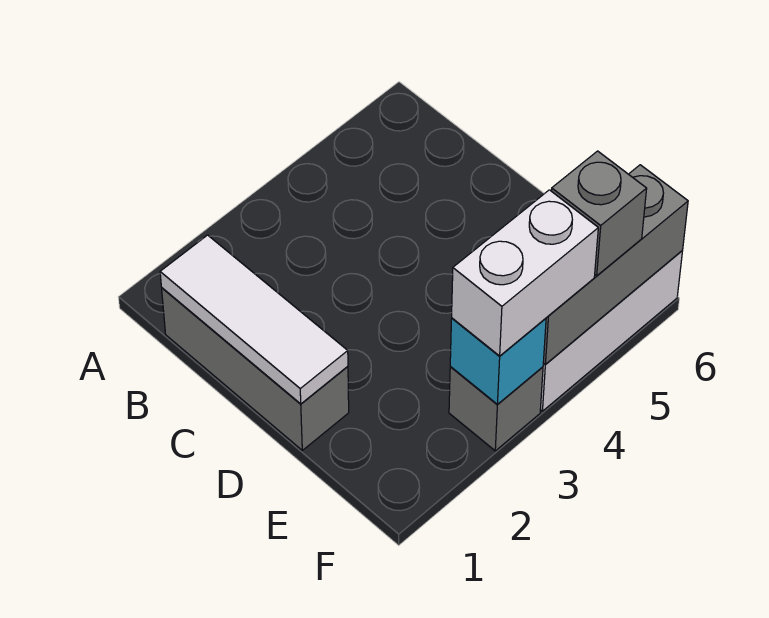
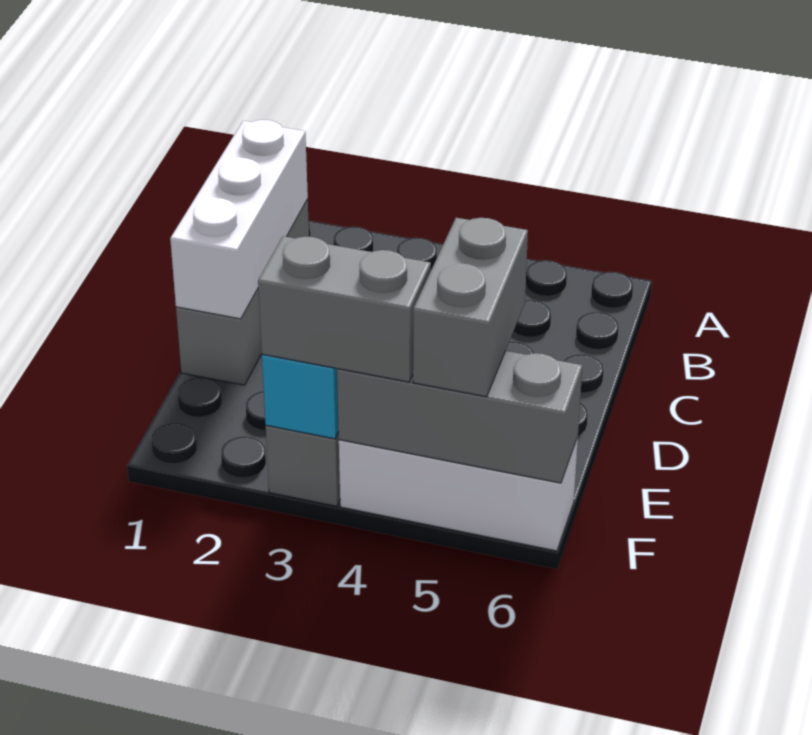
white 1x3 tile [160,235,348,404] -> white 1x3 brick [170,120,308,319]
white 1x2 brick [452,190,598,356] -> grey 1x2 brick [258,236,431,382]
grey 1x1 brick [552,151,647,276] -> grey 1x2 brick [413,218,528,397]

